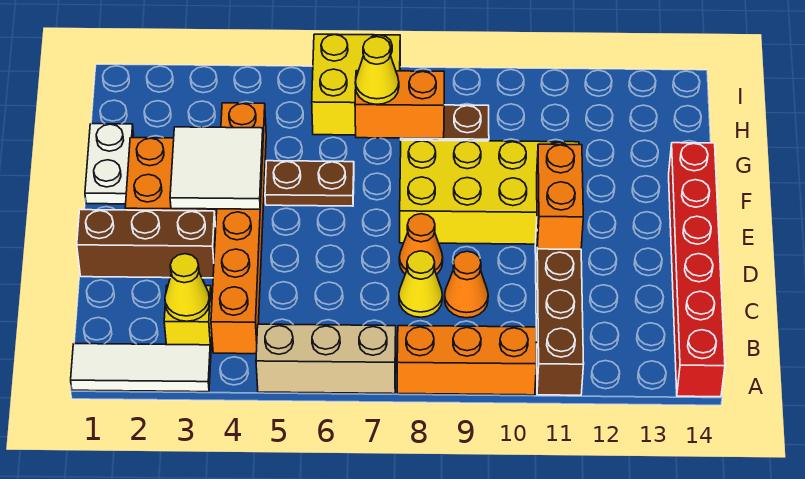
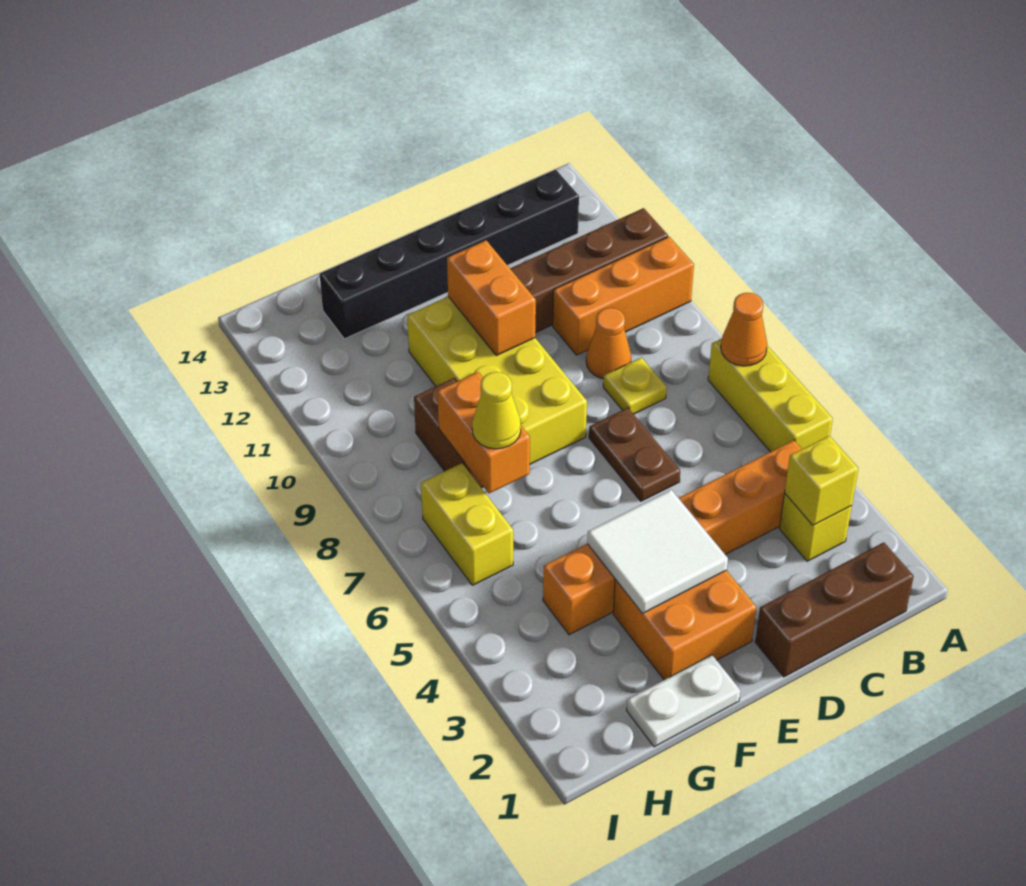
white 1x3 tile [71,344,211,392] -> none
tan 1x3 brick [256,324,396,394] -> yellow 1x3 brick [708,339,833,452]
orange 1x3 brick [397,326,536,395] -> orange 1x3 brick turned to [553,237,694,355]
red 1x6 brick [669,143,725,397] -> none
yellow 1x1 cone [165,254,210,321] -> yellow 1x1 brick [785,436,858,525]
none -> black 1x6 brick [320,170,579,339]
yellow 1x1 cone [399,251,442,317] -> yellow 1x1 plate [603,358,667,414]
brown 1x3 brick [77,210,216,278] -> brown 1x3 brick turned to [755,542,914,677]
orange 1x1 cone [399,214,443,274] -> orange 1x1 cone moved to [721,293,767,366]
orange 1x2 brick [537,144,583,249] -> orange 1x2 brick turned to [447,240,536,355]
brown 1x2 plate [265,161,354,206] -> brown 1x2 plate moved to [589,408,680,501]
yellow 2x2 brick [312,34,400,135] -> yellow 1x2 brick [421,463,513,585]

